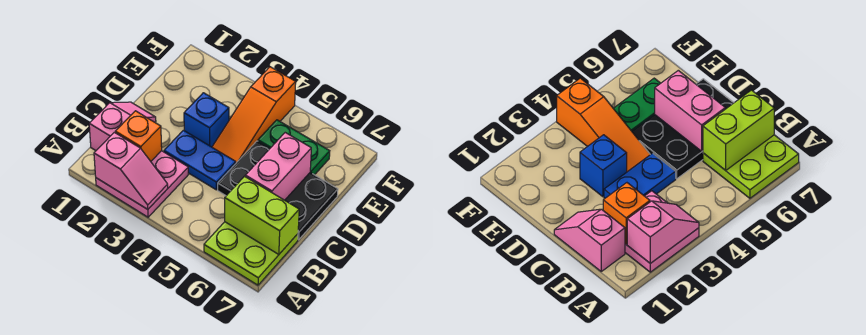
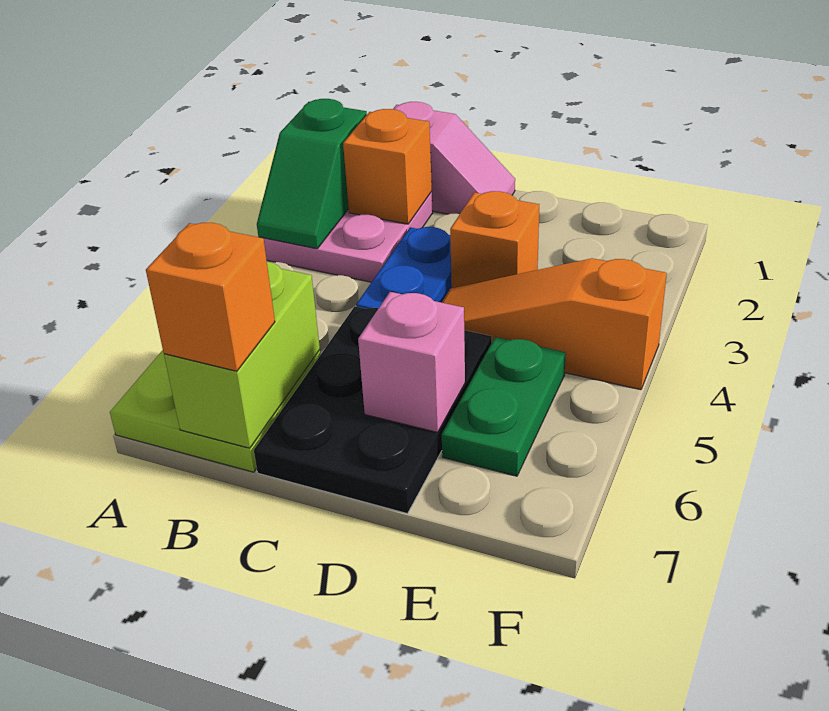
pink 1x2 slope [94,132,168,209] -> green 1x2 slope [257,99,367,249]
none -> orange 1x1 brick [146,223,275,371]
pink 1x2 brick [245,133,311,200] -> pink 1x1 brick [358,292,465,432]
blue 1x1 brick [184,93,229,147] -> orange 1x1 brick [450,191,539,288]

